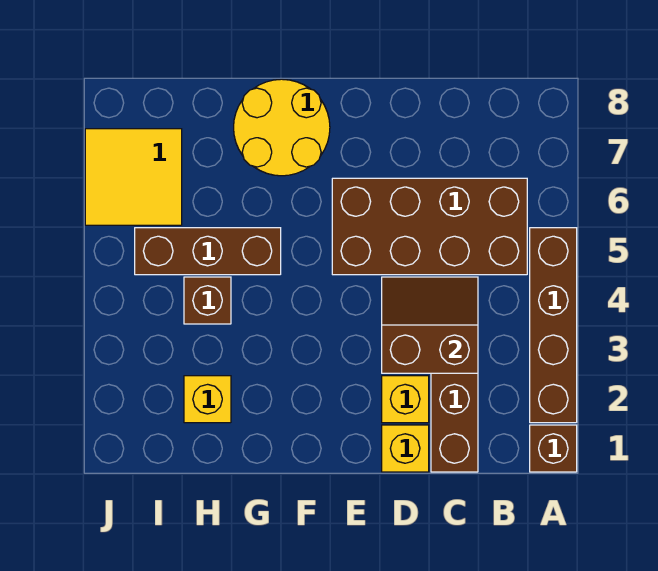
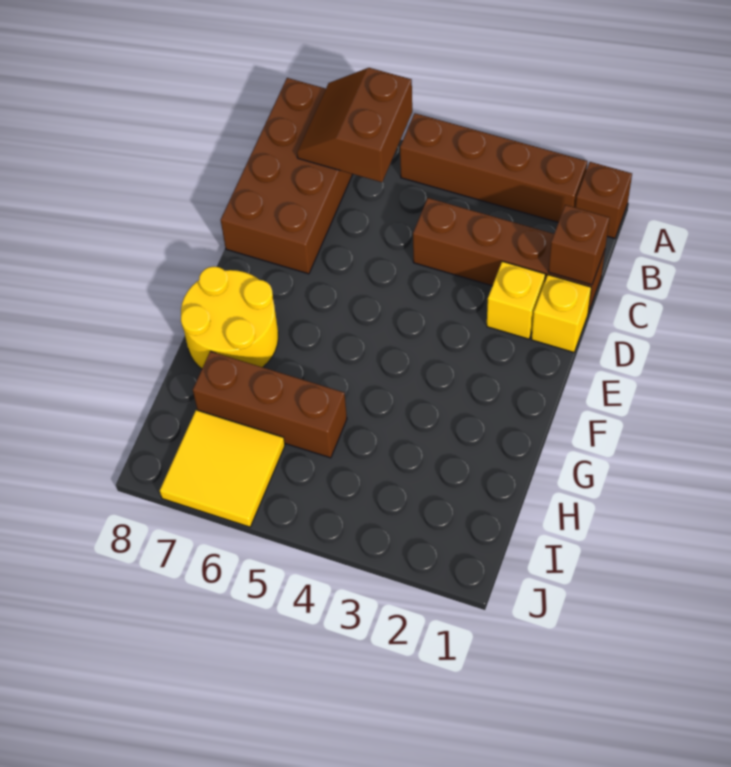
brown 2x4 brick [332,178,527,275] -> brown 2x4 brick moved to [221,78,353,274]
brown 2x2 slope [382,277,478,373] -> brown 2x2 slope moved to [297,68,412,182]
brown 1x3 brick [135,228,281,275] -> brown 1x3 brick turned to [193,351,347,458]
yellow 1x1 brick [184,376,231,423] -> none
brown 1x1 brick [184,277,231,324] -> brown 1x1 brick moved to [548,205,609,285]

